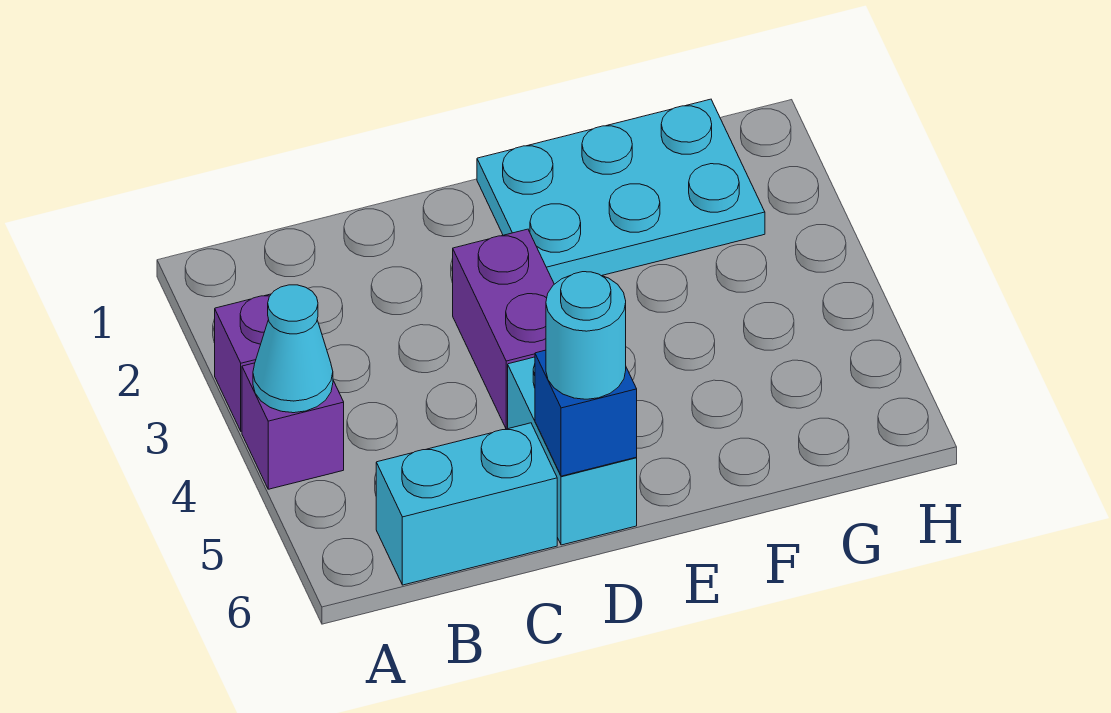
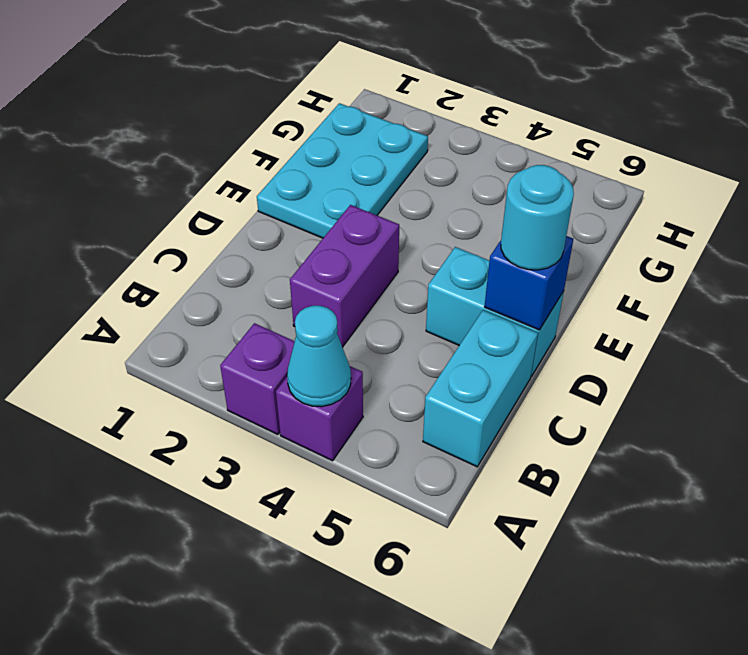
purple 1x2 brick [453,229,554,429] -> purple 1x2 brick turned to [290,205,399,347]

